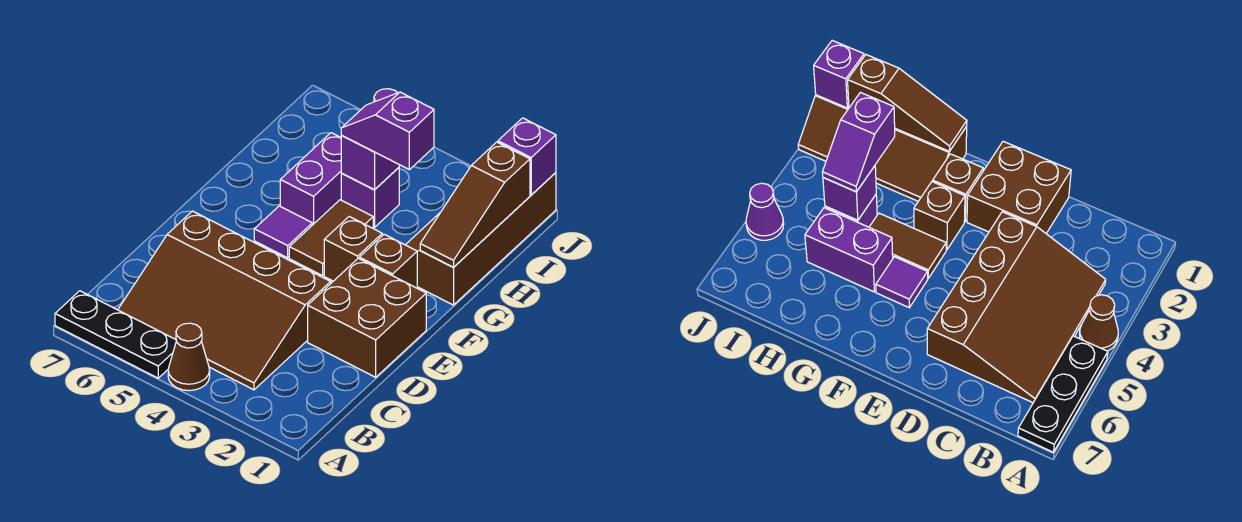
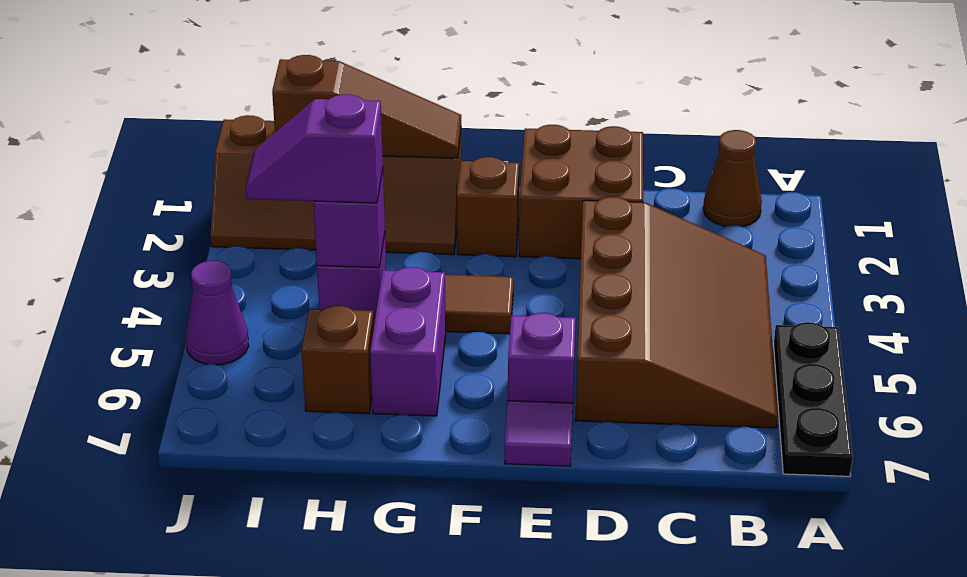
brown 1x1 cone [168,323,210,391] -> brown 1x1 cone moved to [703,130,762,227]
brown 1x1 brick [324,217,382,281] -> brown 1x1 brick moved to [301,306,374,414]
purple 1x1 tile [254,206,312,258] -> purple 1x1 tile moved to [505,401,573,466]
purple 1x2 brick [280,133,341,225] -> purple 1x2 brick turned to [370,267,446,416]
purple 1x2 slope [341,92,434,170] -> purple 1x2 slope turned to [246,94,383,203]
purple 1x1 brick [498,118,556,195] -> purple 1x1 brick moved to [508,313,576,403]

